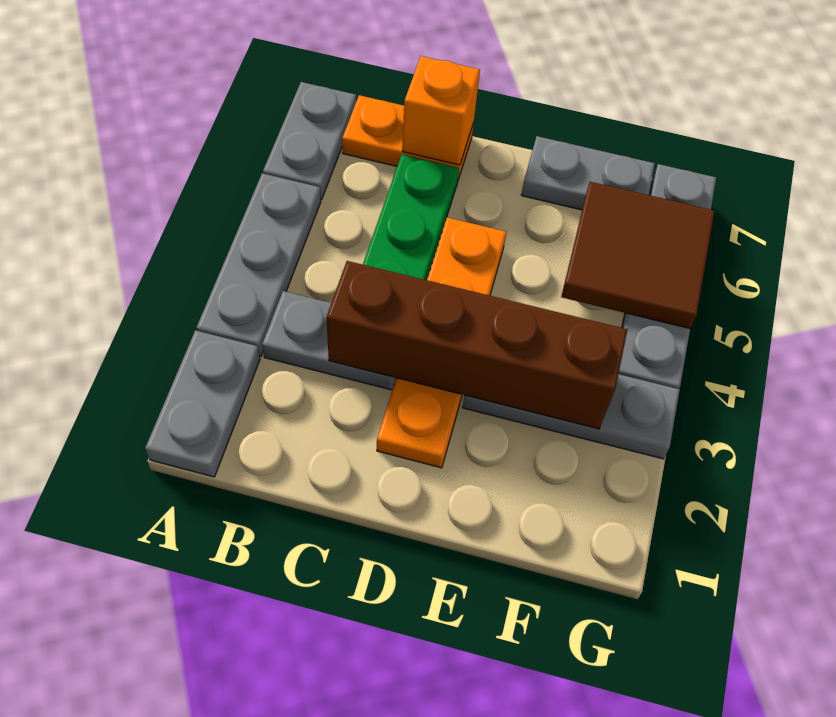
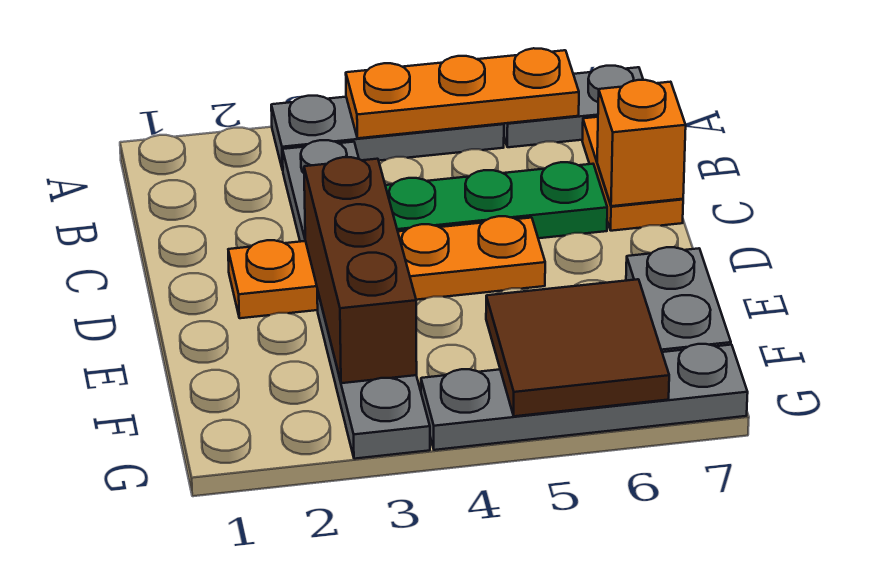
grey 1x2 plate [145,330,260,477] -> none
none -> orange 1x3 plate [346,48,579,138]
brown 1x4 brick [326,261,628,429] -> brown 1x3 brick [304,157,417,383]

